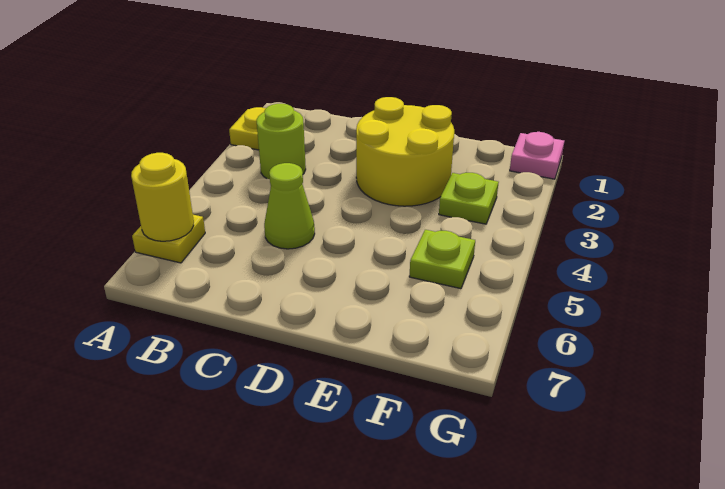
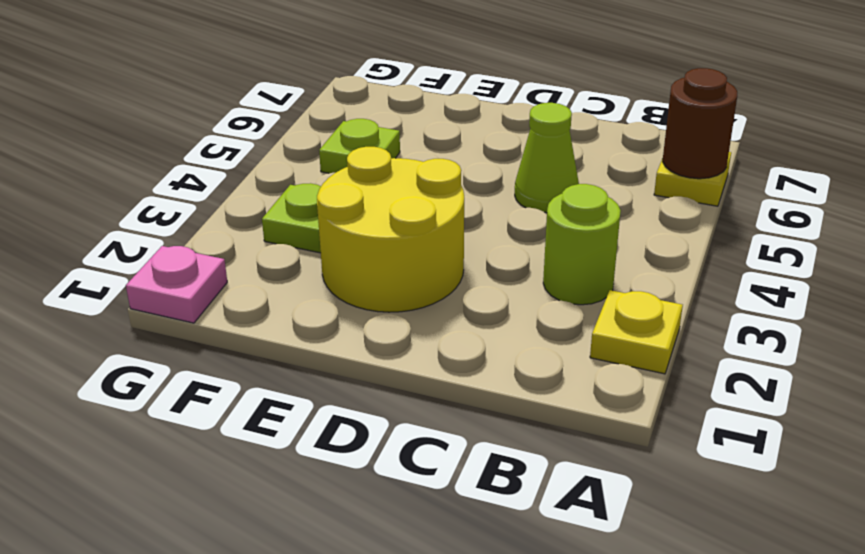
yellow 1x1 round brick [131,153,194,241] -> brown 1x1 round brick [663,68,737,179]

